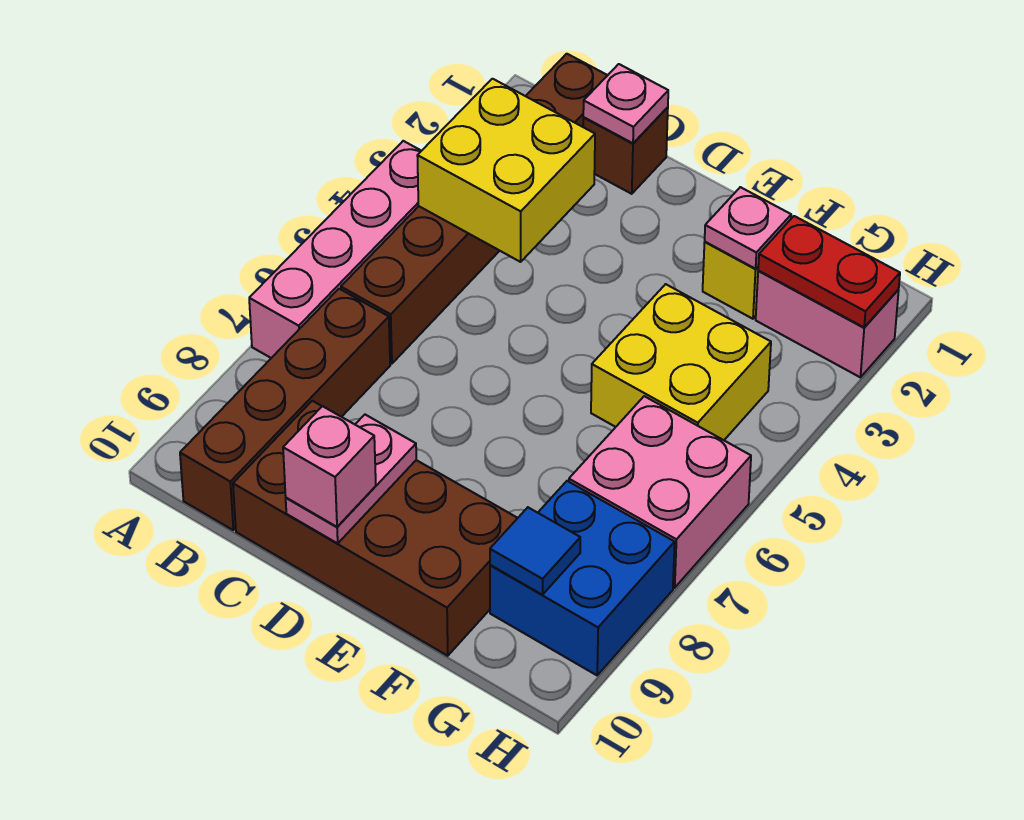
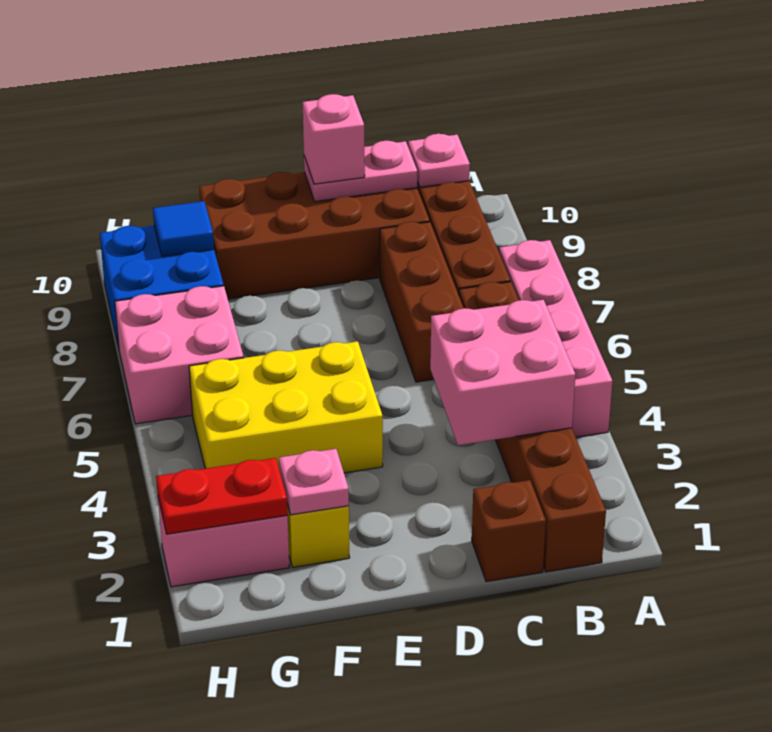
yellow 2x2 brick [417,79,595,262] -> pink 2x2 brick [430,300,575,445]
pink 1x1 plate [583,64,668,143] -> pink 1x1 plate moved to [408,134,470,187]
none -> brown 1x3 brick [380,222,464,382]
pink 1x2 plate [286,415,416,543] -> pink 1x2 plate turned to [304,141,417,201]
yellow 2x2 brick [591,284,771,440] -> yellow 2x3 brick [189,341,383,473]

